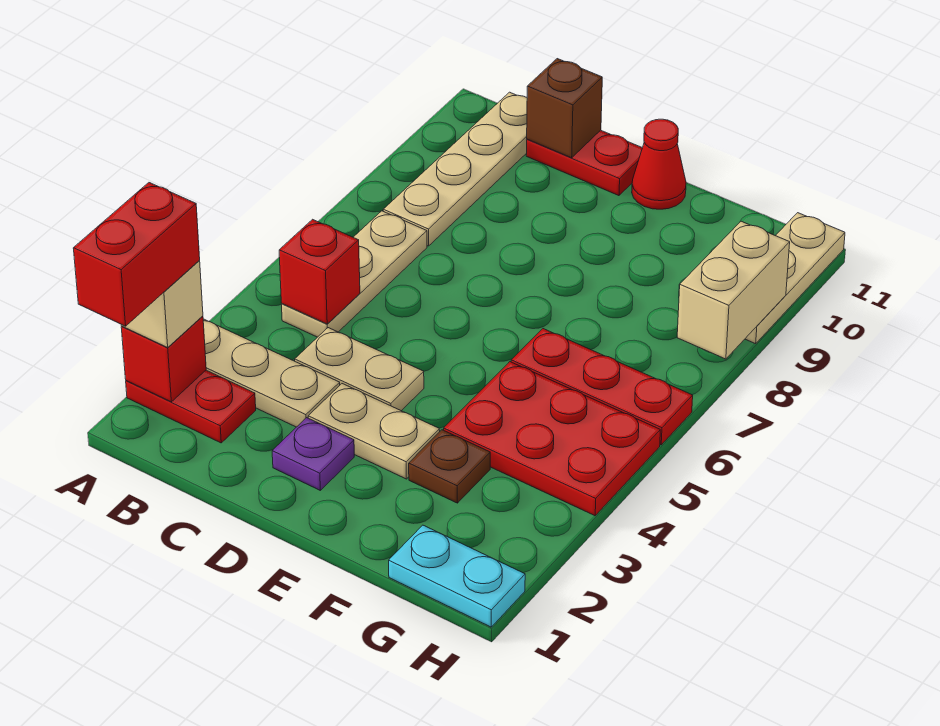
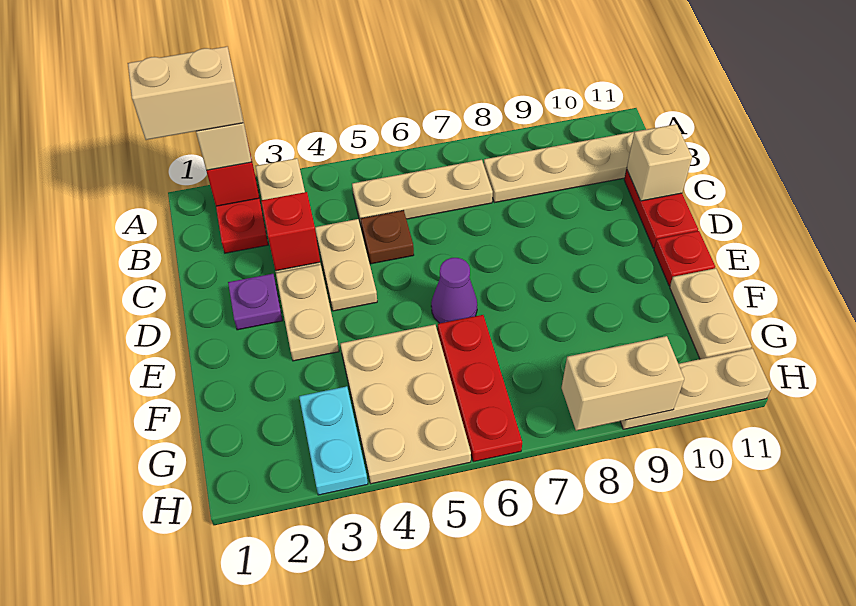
red 1x2 brick [73,183,200,326] -> tan 1x2 brick [128,47,243,140]
red 1x1 brick [279,219,360,324] -> red 1x1 brick moved to [261,192,320,271]
brown 1x1 brick [527,59,602,158] -> tan 1x1 brick [627,124,692,201]
none -> purple 1x1 cone [431,258,477,323]
red 1x1 cone [632,119,686,209] -> red 1x1 plate [654,231,715,285]
brown 1x1 plate [409,430,490,503] -> brown 1x1 plate moved to [361,210,414,264]
red 2x3 plate [444,362,660,516] -> tan 2x3 plate [340,324,471,484]
none -> tan 1x2 plate [670,268,751,359]
cyan 1x2 plate [389,525,525,627] -> cyan 1x2 plate moved to [299,386,368,495]

